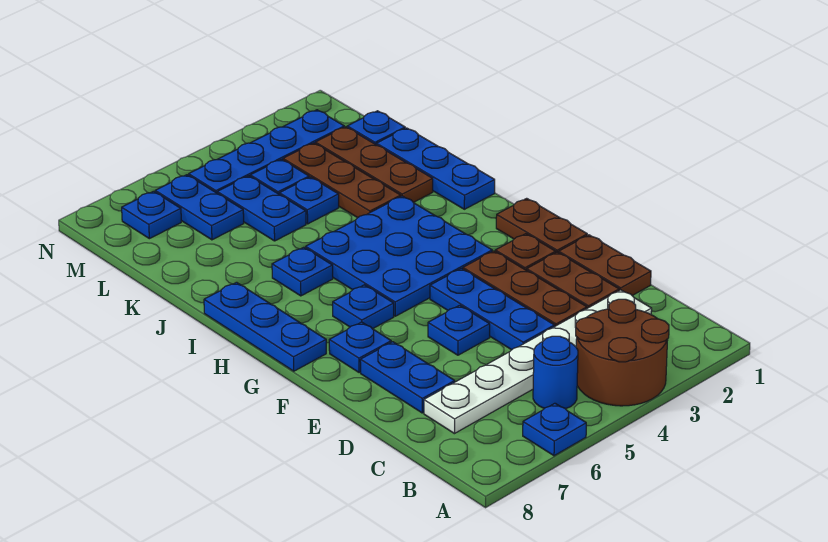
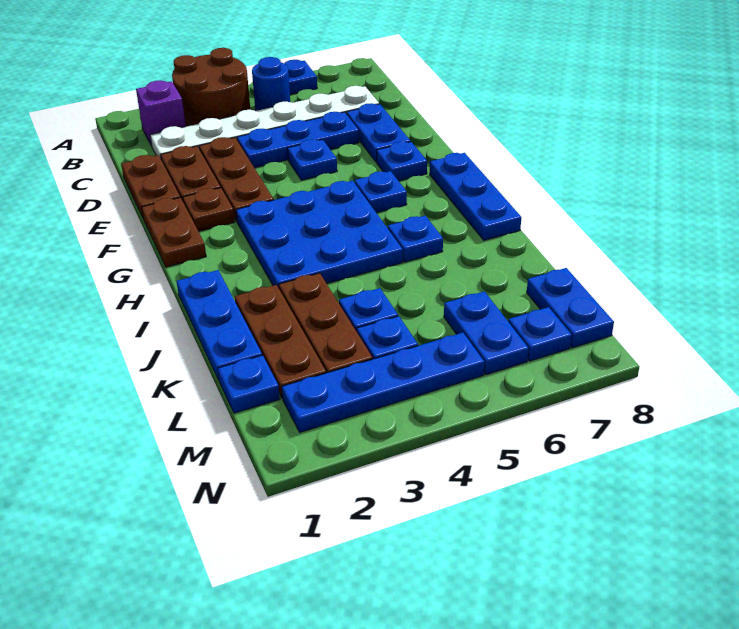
none -> purple 1x1 brick [136,80,186,146]
blue 1x3 plate [430,268,555,350] -> blue 1x3 plate turned to [237,112,359,168]
blue 1x2 plate [217,176,306,241] -> blue 1x2 plate moved to [527,268,614,348]

